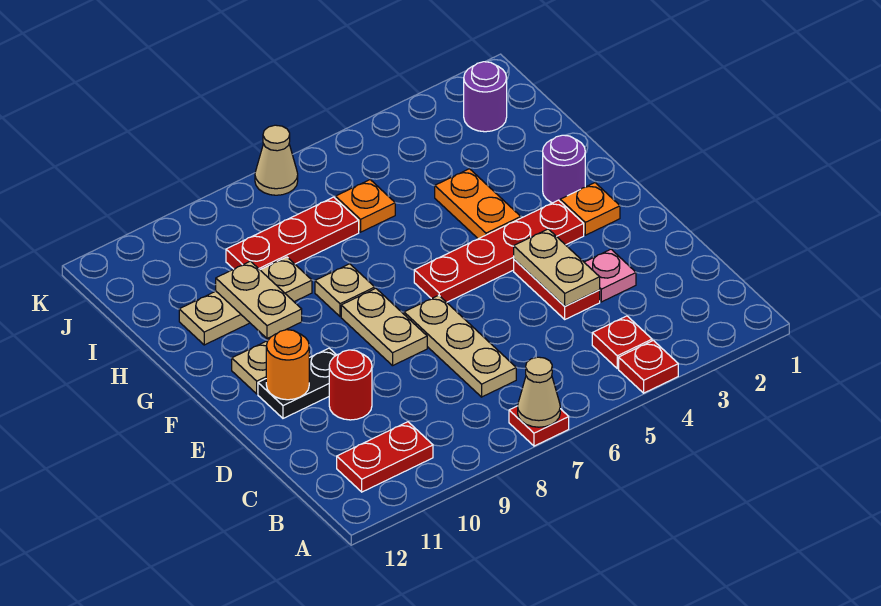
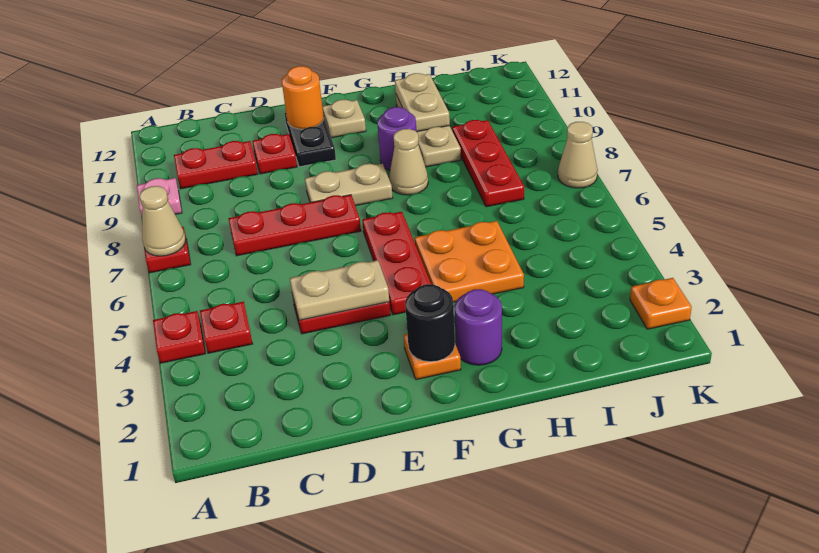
red 1x2 plate [337,422,433,492] -> red 1x2 plate turned to [174,141,258,189]
tan 1x3 plate [404,295,516,397] -> red 1x3 plate [228,195,361,256]
pink 1x1 plate [584,249,636,302] -> pink 1x1 plate moved to [137,178,182,216]
red 1x1 round brick [329,350,372,420] -> red 1x1 plate [252,134,297,174]
none -> black 1x1 round brick [405,284,455,362]
red 1x4 plate [414,200,584,302] -> red 1x3 plate [362,212,431,315]
orange 1x2 plate [435,169,521,239] -> orange 2x2 plate [415,221,524,302]
tan 1x1 plate [315,264,375,317] -> tan 1x1 cone [389,129,428,195]
tan 1x2 plate [216,261,302,338] -> tan 1x2 plate turned to [395,73,450,132]
orange 1x1 plate [336,180,395,232] -> orange 1x1 plate moved to [630,278,692,329]
purple 1x1 round brick [464,62,507,132] -> purple 1x1 round brick moved to [377,107,416,170]

